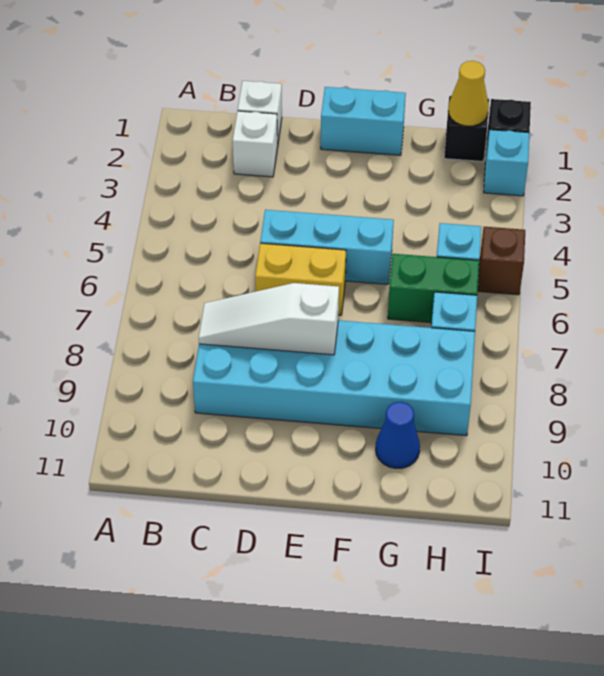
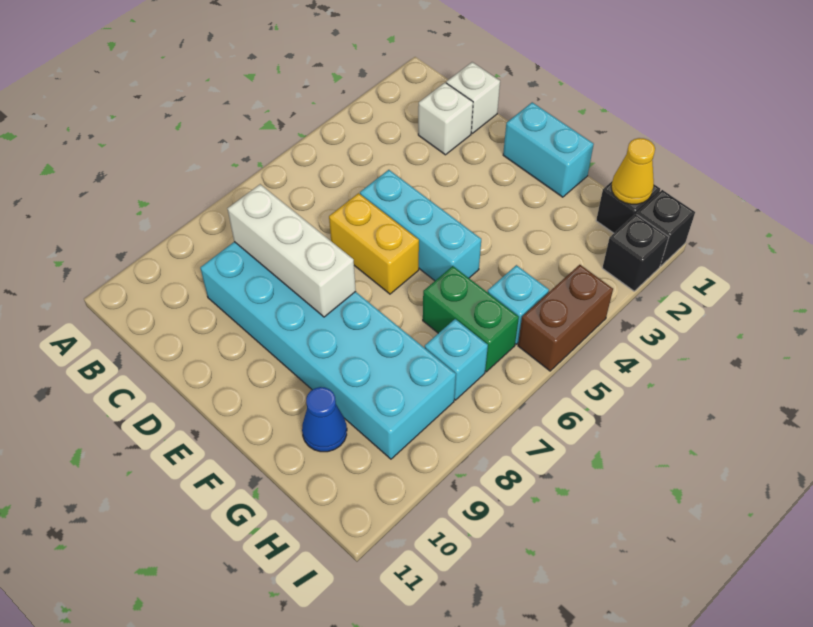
white 1x3 slope [199,283,339,355] -> white 1x3 brick [227,184,356,317]
cyan 1x1 brick [484,130,530,196] -> black 1x1 brick [602,214,669,291]
brown 1x1 brick [478,227,525,295] -> brown 1x2 brick [518,265,613,371]

